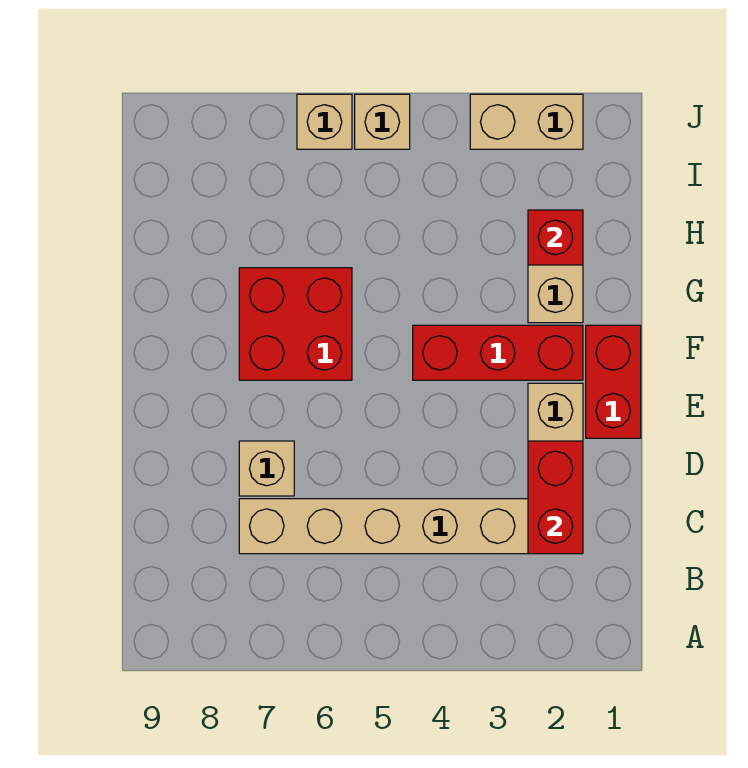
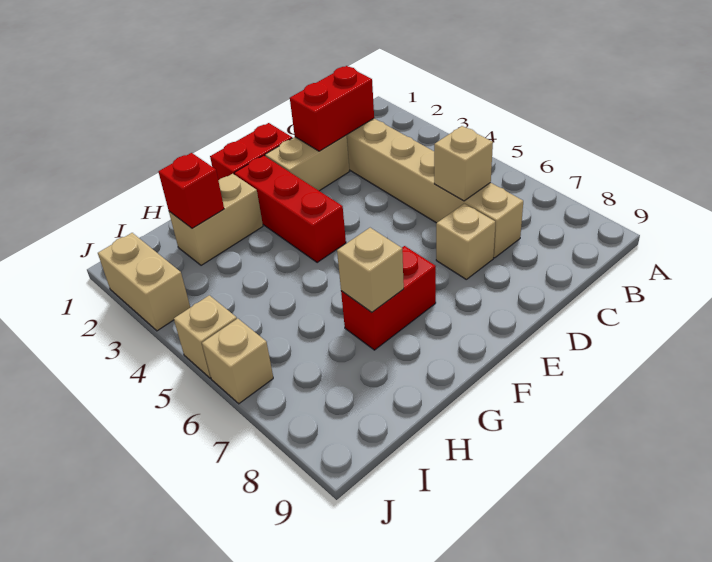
none -> tan 1x1 brick [434,126,493,201]
red 2x2 brick [239,268,352,380] -> red 1x2 brick [341,246,436,350]
none -> tan 1x1 brick [337,228,404,312]

